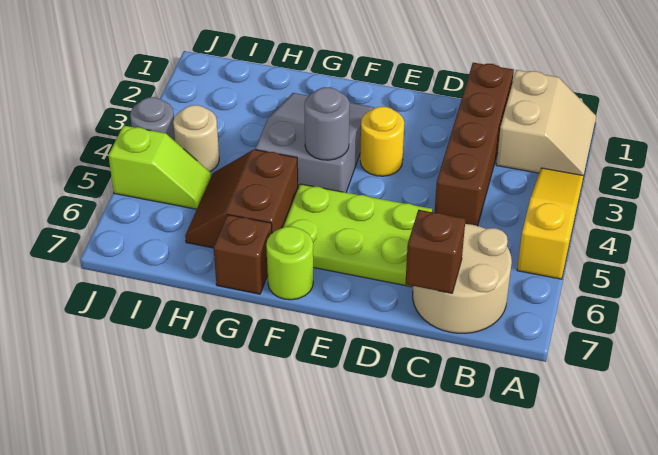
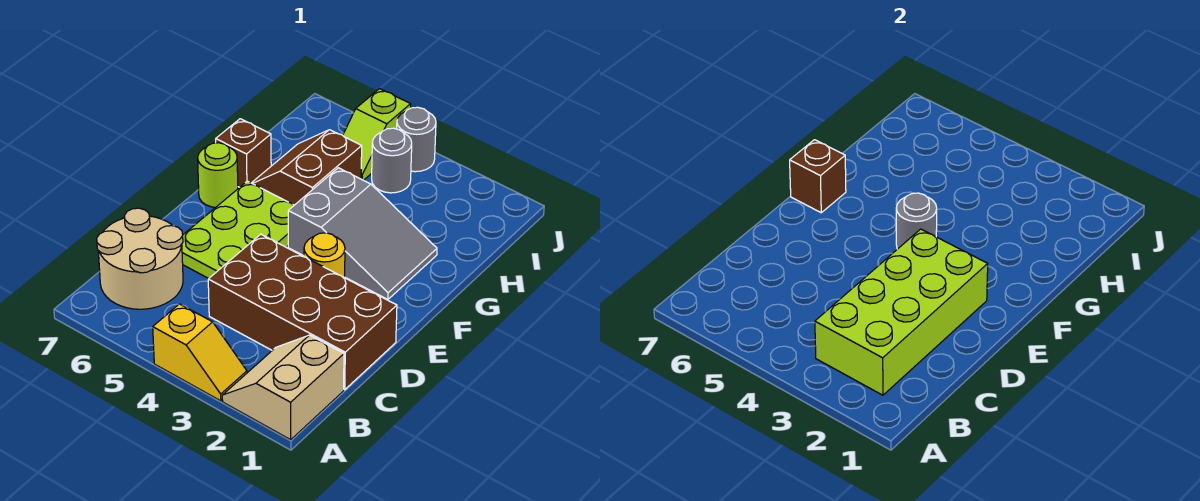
tan 2x2 slope [496,70,596,176] -> tan 2x2 slope turned to [222,335,344,440]
yellow 1x3 slope [517,168,584,279] -> yellow 1x2 slope [153,304,247,401]
none -> lime 2x4 brick [815,229,988,395]
brown 1x4 brick [435,63,514,226] -> brown 2x4 brick [208,234,397,390]
brown 1x1 brick [405,210,465,293] -> brown 1x1 brick moved to [790,140,846,213]
brown 2x2 slope [185,150,298,248] -> brown 2x2 slope turned to [252,130,362,205]
tan 1x1 round brick [173,105,219,172] -> grey 1x1 round brick [372,128,412,193]

